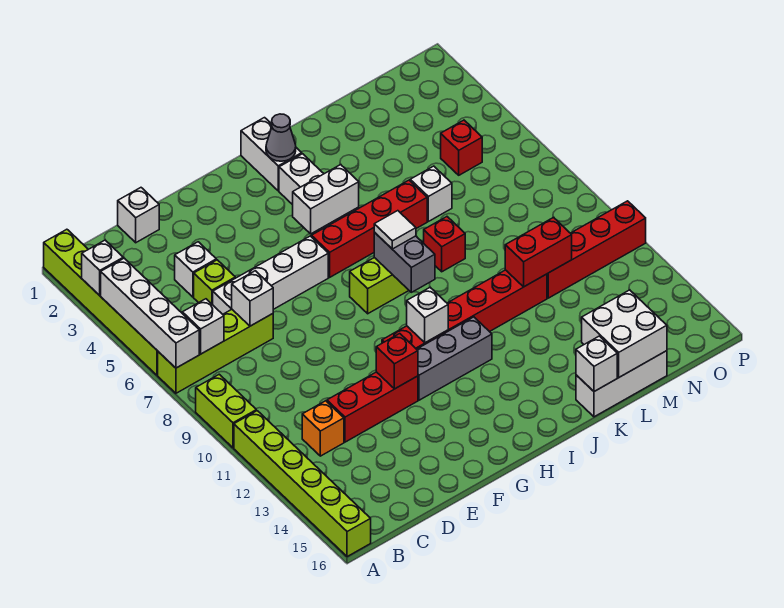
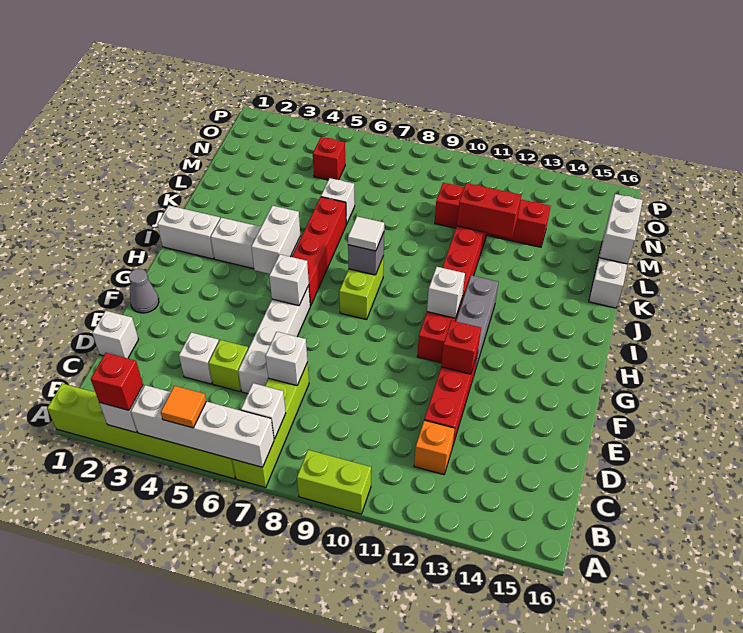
none -> orange 1x1 tile [161,386,206,428]
lime 1x6 brick [234,411,371,557] -> none
grey 1x1 cone [266,114,296,161] -> grey 1x1 cone moved to [129,269,159,313]
grey 1x2 brick [374,232,435,292] -> grey 1x1 brick [348,232,384,275]
red 1x1 brick [424,217,465,272] -> red 1x1 brick moved to [91,353,143,410]
white 1x1 brick [576,336,617,391] -> white 1x1 brick moved to [269,254,309,306]
red 1x2 brick [505,218,572,287] -> red 1x2 brick turned to [457,183,521,238]
white 2x2 brick [582,290,667,377] -> white 1x2 brick [600,194,643,264]
red 1x4 brick [547,201,646,298] -> red 1x4 brick turned to [435,183,551,247]

